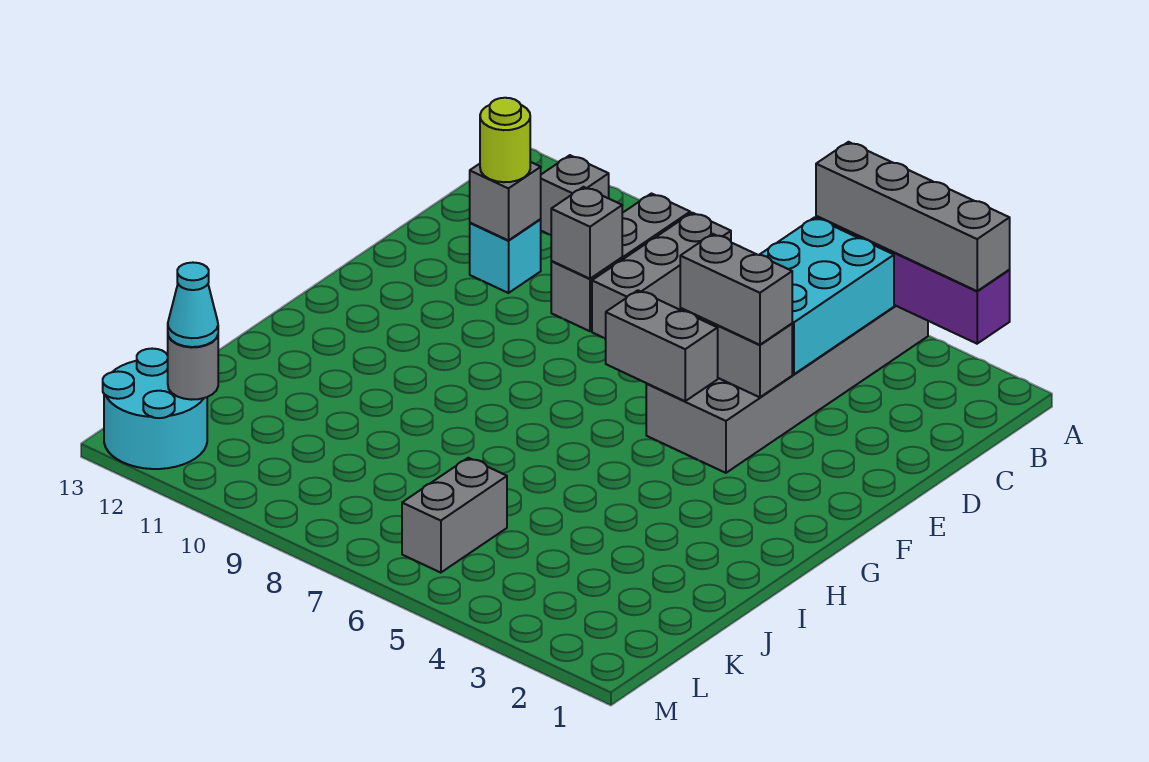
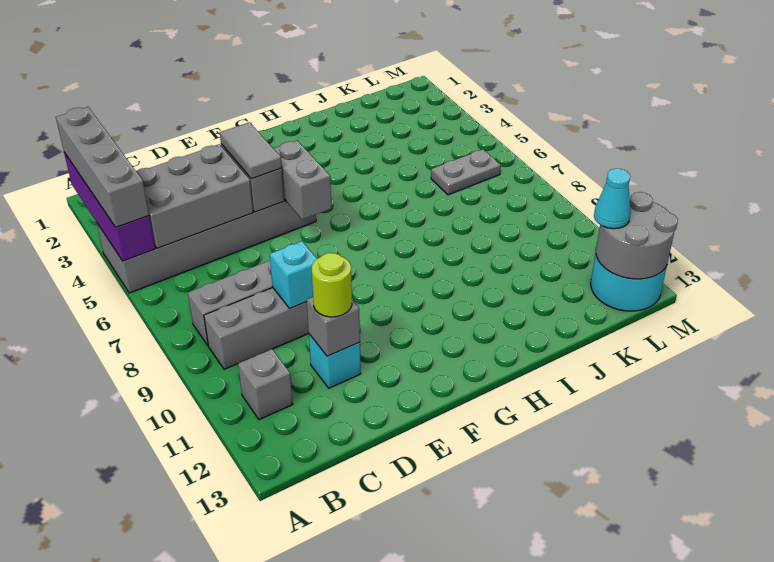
cyan 2x3 brick [760,217,894,374] -> grey 2x3 brick [136,144,253,248]
grey 1x1 brick [551,187,622,279] -> cyan 1x1 brick [270,241,317,308]
grey 1x2 brick [680,234,792,345] -> grey 1x2 tile [220,122,282,179]
grey 1x2 brick [402,458,507,573] -> grey 1x2 plate [431,149,501,195]
grey 1x1 round brick [168,336,218,400] -> grey 2x2 round brick [596,192,678,279]

